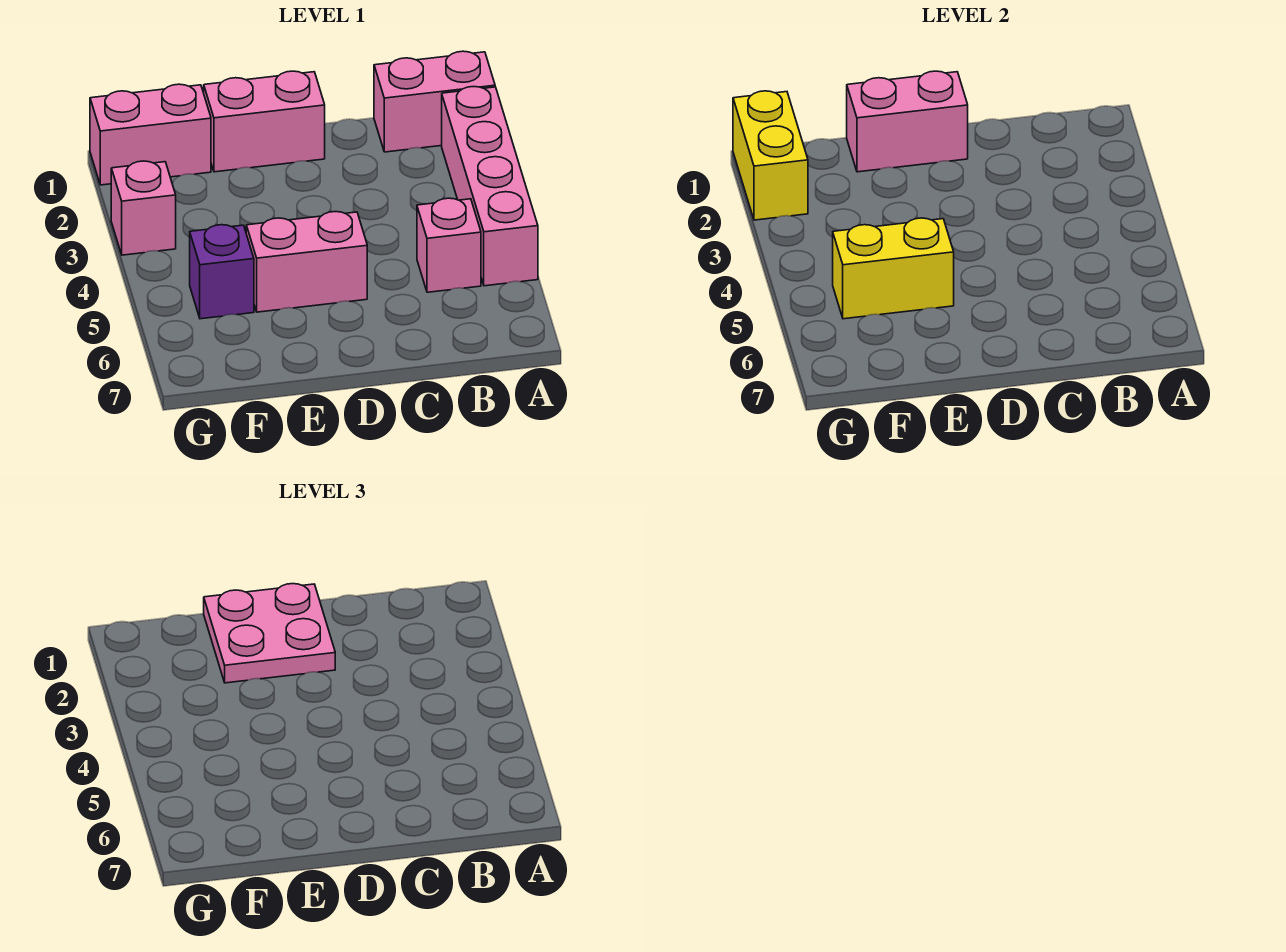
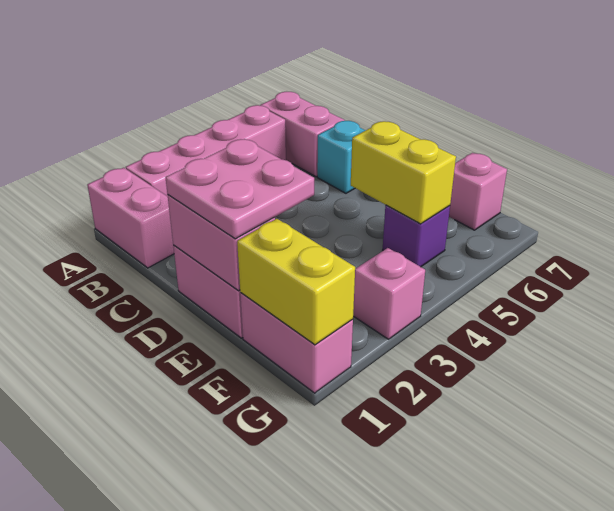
pink 1x1 brick [417,198,481,292] -> pink 1x1 brick moved to [449,153,507,230]
none -> cyan 1x1 brick [317,121,365,193]
pink 1x2 brick [246,212,367,312] -> pink 1x2 brick moved to [260,92,345,177]
yellow 1x2 brick [733,91,808,220] -> yellow 1x2 brick turned to [237,219,355,345]

